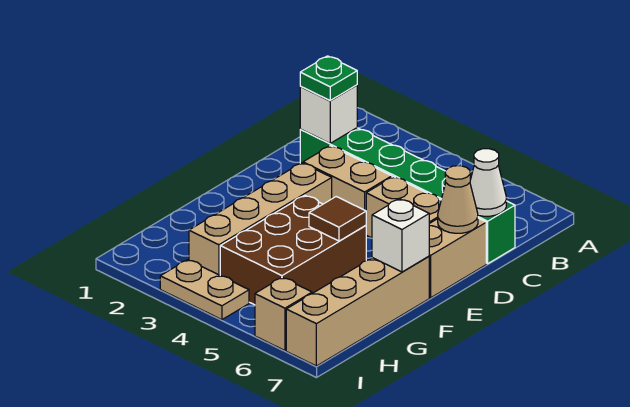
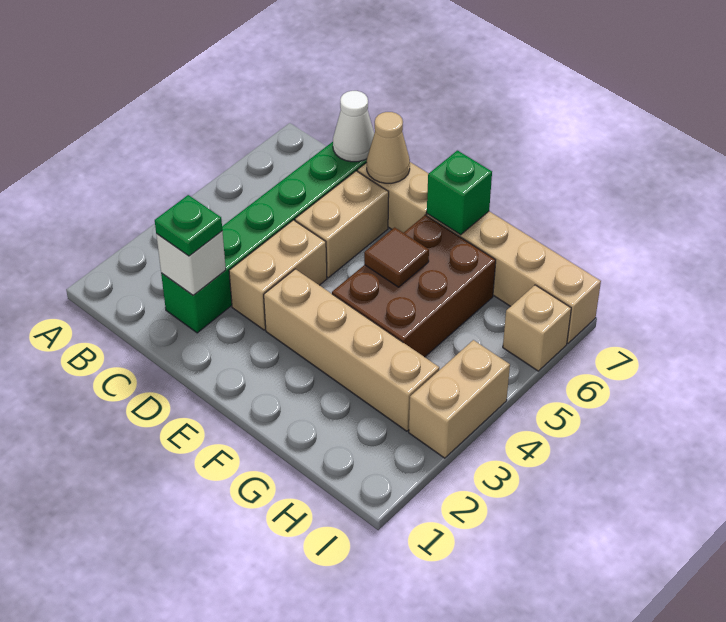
brown 2x3 brick [220,195,366,305] -> brown 2x3 brick turned to [332,215,496,357]
white 1x1 brick [372,199,429,272] -> green 1x1 brick [427,151,492,235]
tan 1x2 plate [160,260,249,320] -> tan 1x2 brick [409,340,510,458]

